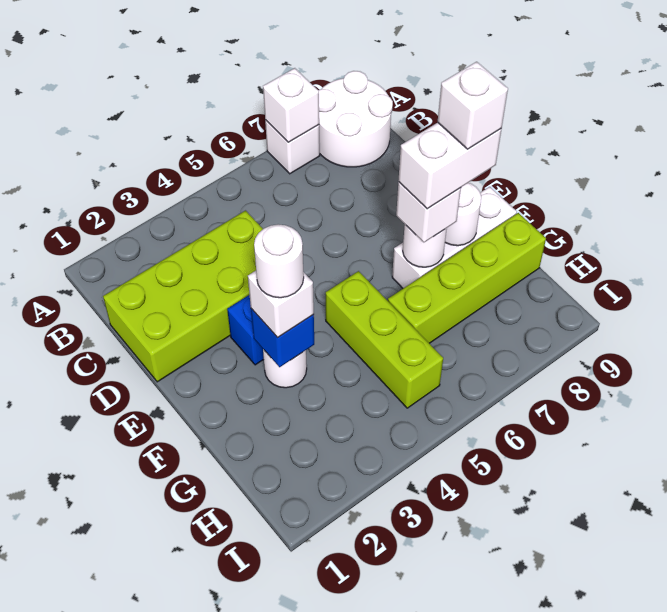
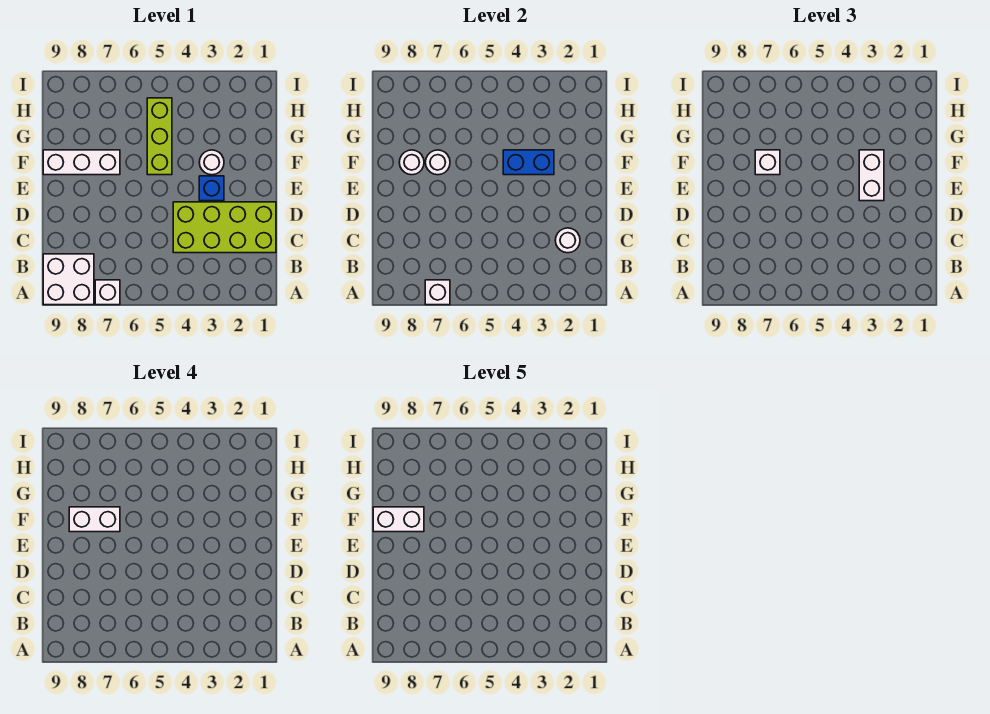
white 2x2 round brick [318,71,393,167] -> white 2x2 brick [43,254,94,305]
blue 1x1 brick [251,309,314,367] -> blue 1x2 brick [503,150,554,175]
white 1x1 brick [248,271,314,338] -> white 1x2 brick [859,150,884,201]
white 1x1 round brick [254,224,304,298] -> white 1x1 round brick moved to [555,228,580,253]
white 1x1 brick [438,62,508,149] -> white 1x2 brick [373,507,424,532]
lime 1x4 brick [388,213,546,343] -> none

